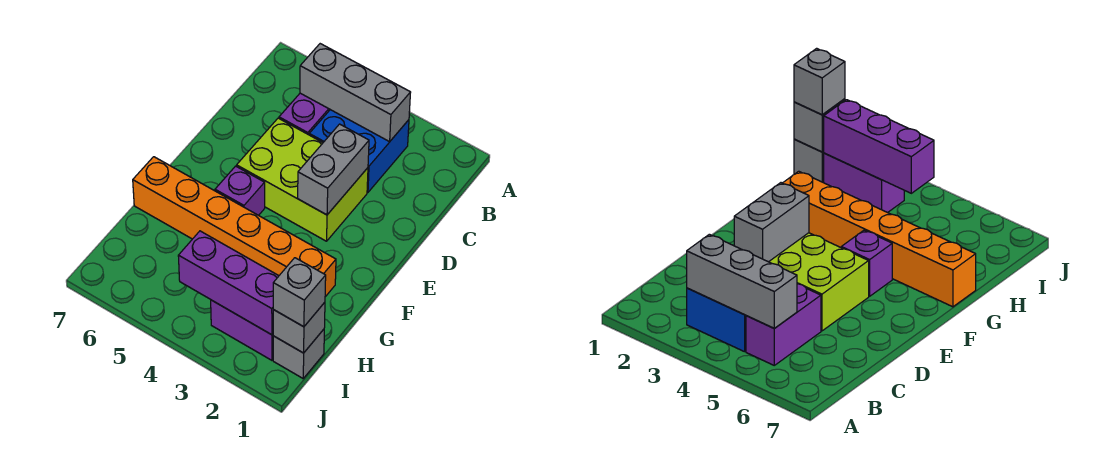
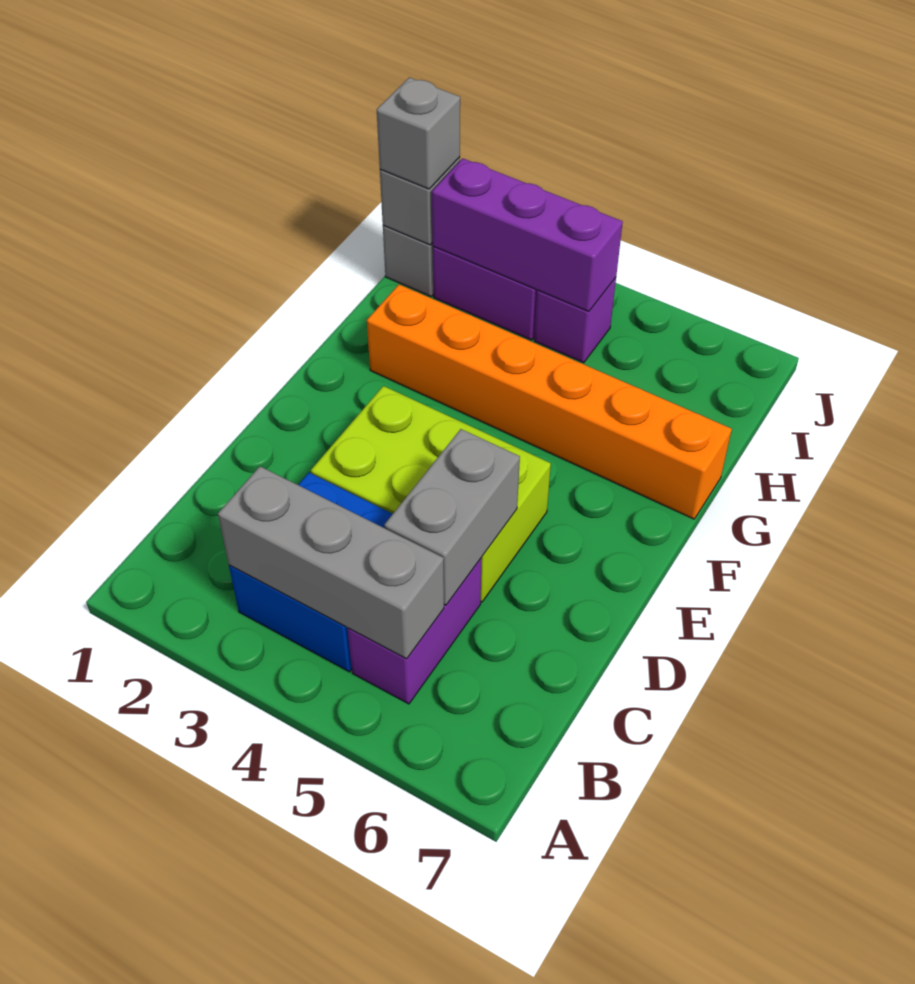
grey 1x2 brick [298,124,369,215] -> grey 1x2 brick moved to [384,429,520,605]
purple 1x1 brick [215,166,265,215] -> purple 1x1 brick moved to [534,278,616,363]

